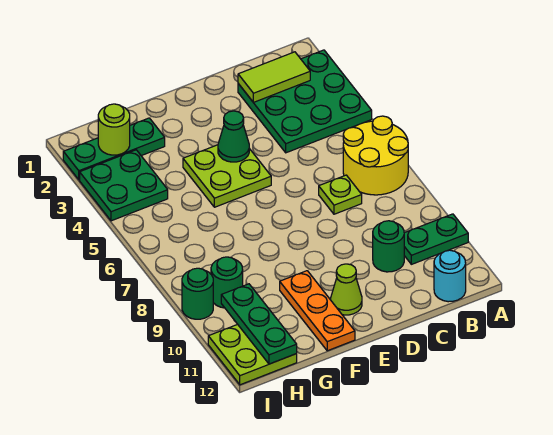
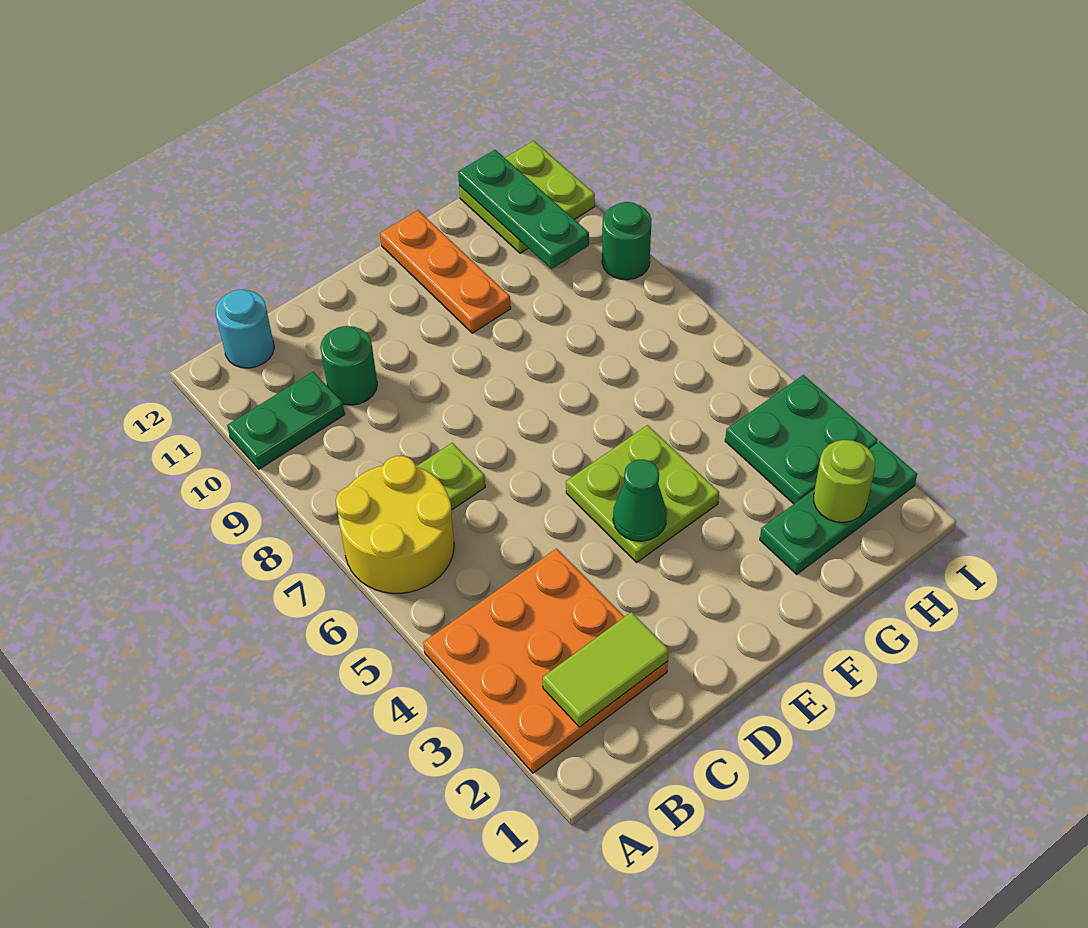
green 3x3 plate [238,50,372,153] -> orange 3x3 plate [423,549,668,773]
lime 1x1 cone [331,264,362,315] -> none
green 1x1 round brick [211,257,243,308] -> none

